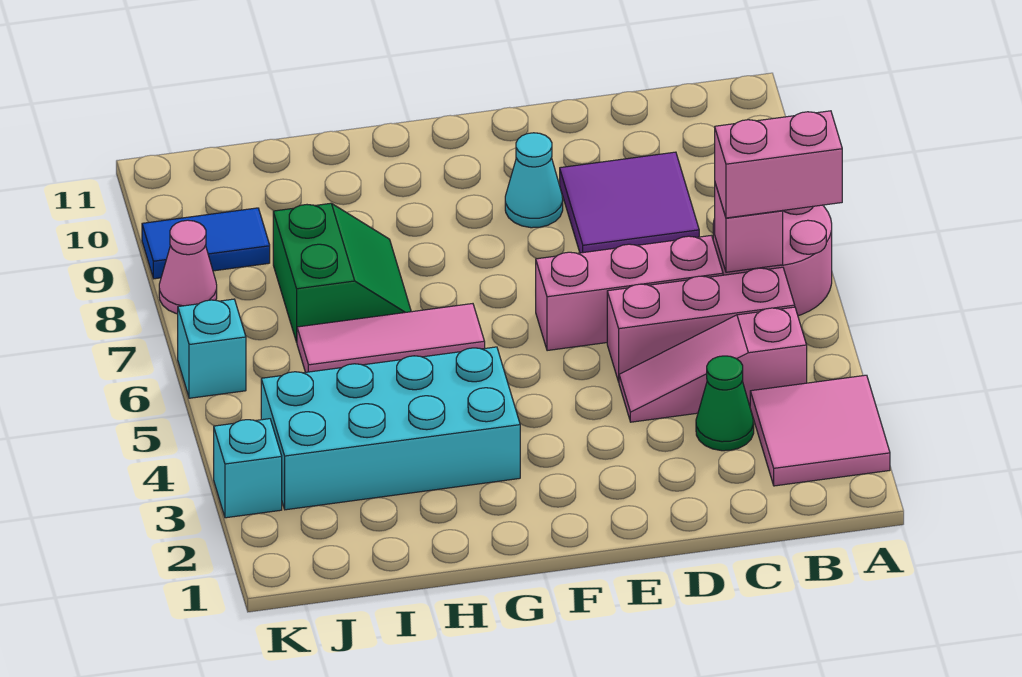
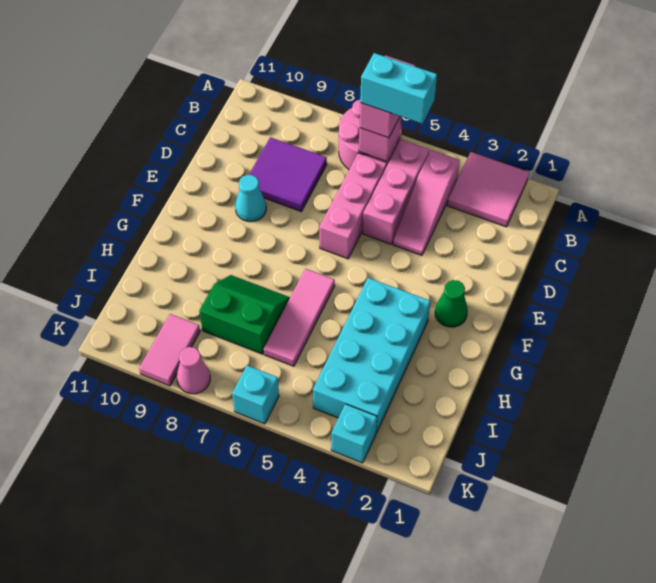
none -> cyan 1x2 brick [360,53,437,124]
green 1x1 cone [696,356,754,451] -> green 1x1 cone moved to [435,280,468,327]
blue 1x2 tile [142,208,270,279] -> pink 1x2 tile [139,314,200,386]

